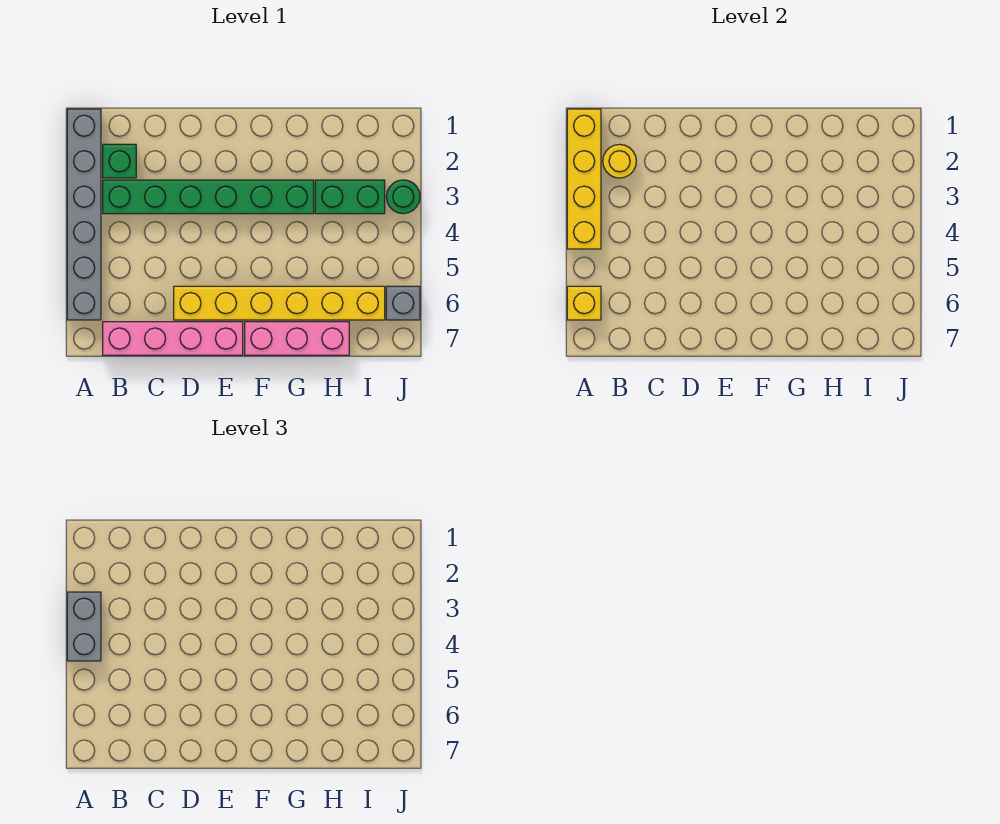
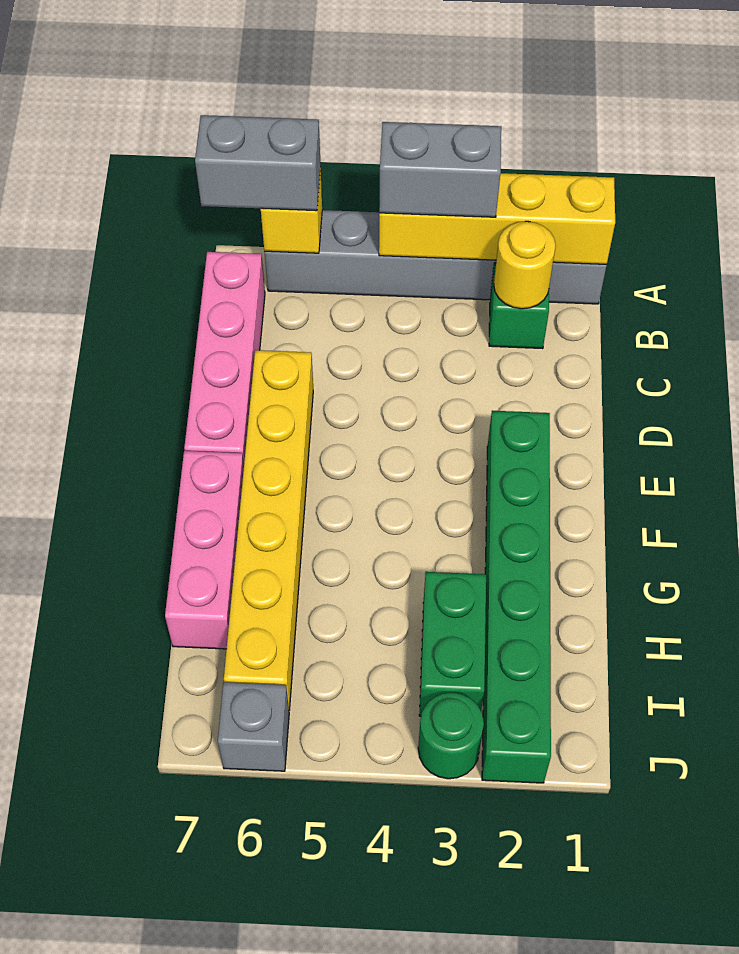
none -> grey 1x2 brick [195,115,321,211]
green 1x6 brick [103,180,314,214] -> green 1x6 brick moved to [482,411,551,783]

